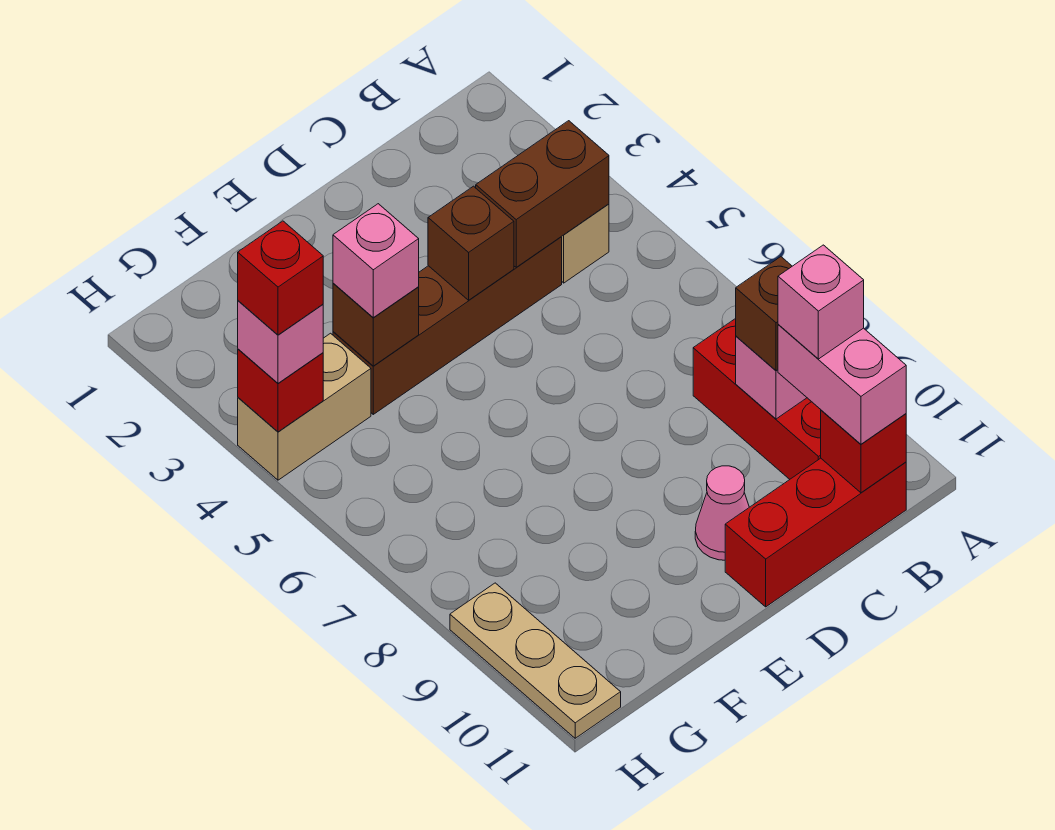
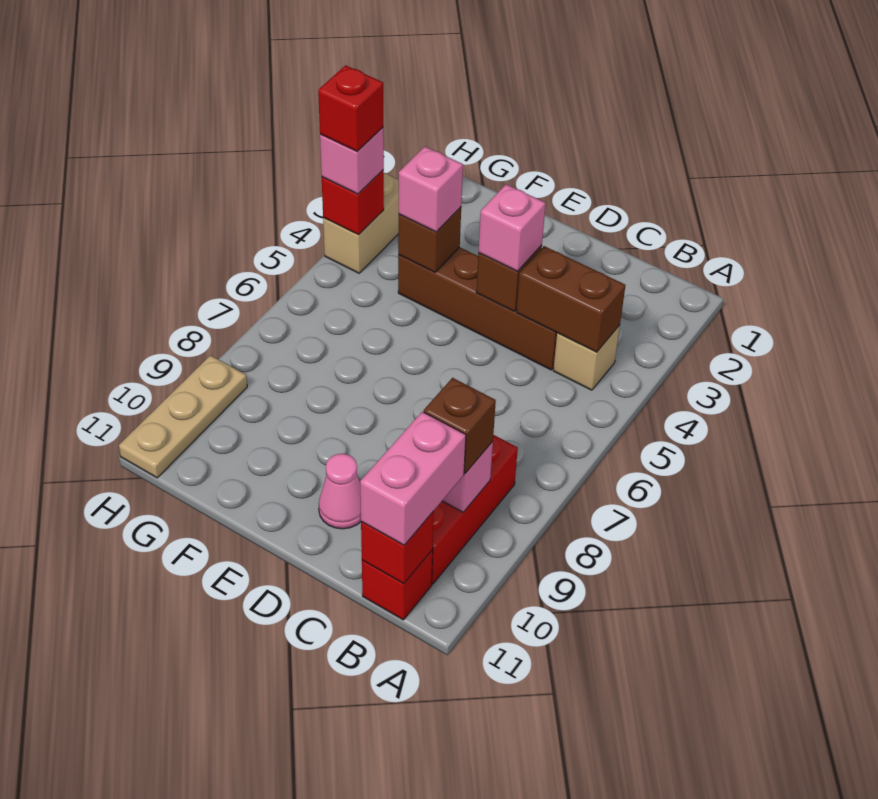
pink 1x1 brick [778,245,864,359] -> pink 1x1 brick moved to [479,184,546,271]
red 1x3 brick [725,458,906,607] -> red 1x1 brick [362,550,433,620]
tan 1x2 brick [238,333,371,480] -> tan 1x2 brick turned to [323,173,399,273]

